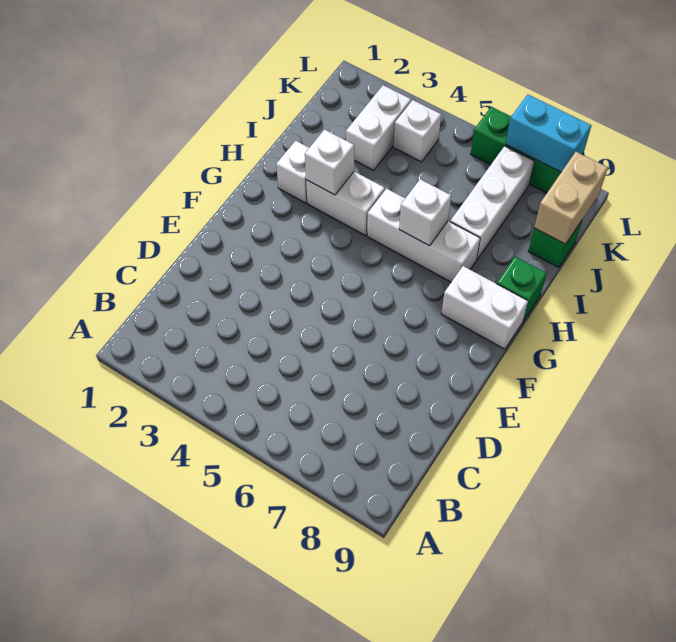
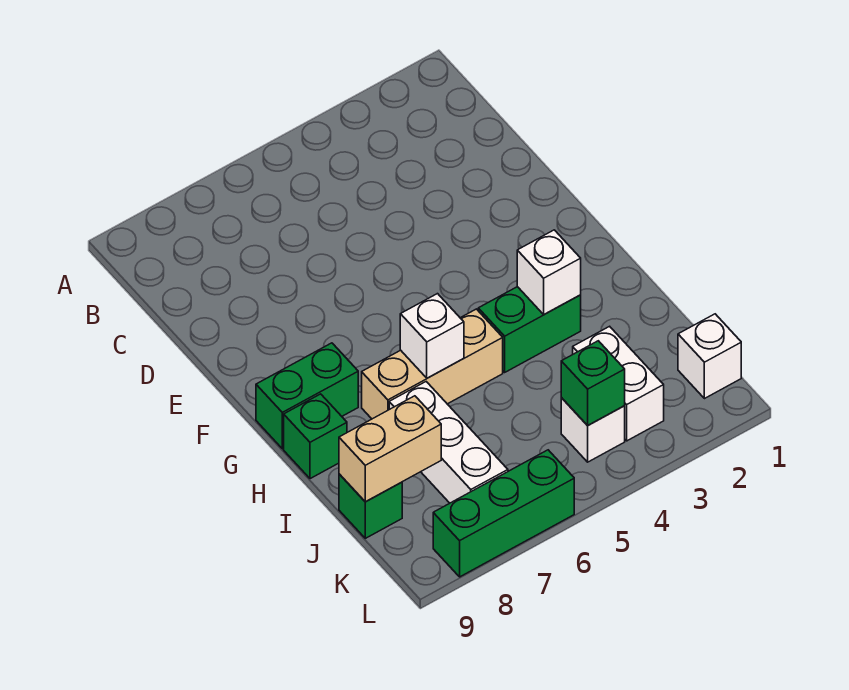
white 1x2 brick [441,266,528,349] -> green 1x2 brick [256,343,358,449]
white 1x1 brick [276,141,309,203] -> white 1x1 brick moved to [678,314,741,399]
white 1x2 brick [306,172,385,236] -> green 1x2 brick [478,287,581,372]
white 1x3 brick [367,189,480,282] -> tan 1x3 brick [362,309,503,419]
tan 1x2 brick [534,152,608,244] -> tan 1x2 brick turned to [339,396,441,502]
none -> green 1x1 brick [561,341,625,426]
cyan 1x2 brick [506,95,591,172] -> none

